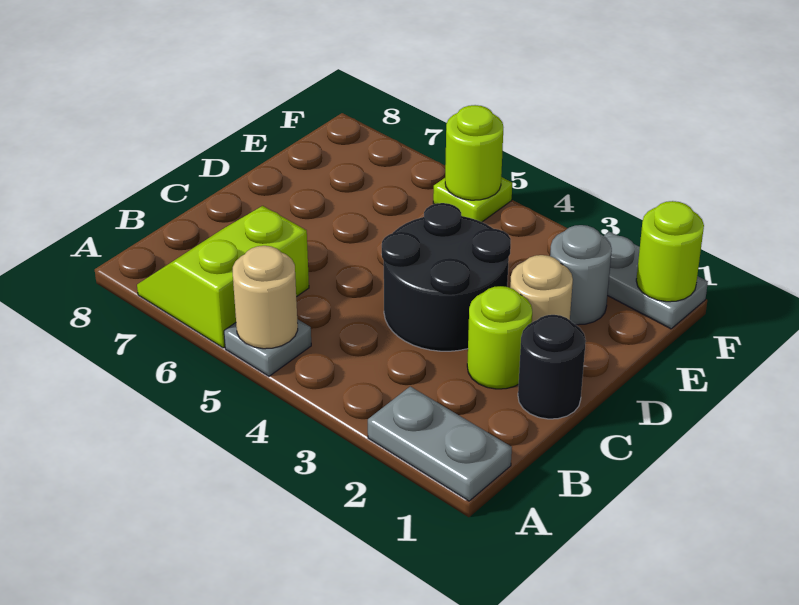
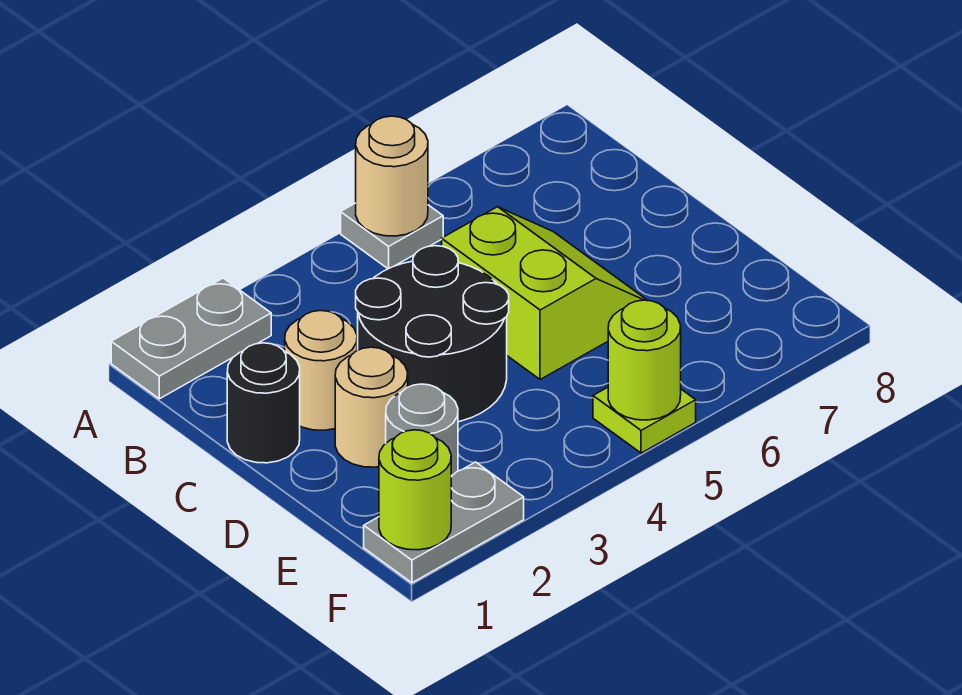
lime 2x2 slope [137,206,309,348] -> lime 2x2 slope moved to [442,207,648,380]
lime 1x1 round brick [467,286,532,389] -> tan 1x1 round brick [285,311,357,430]

